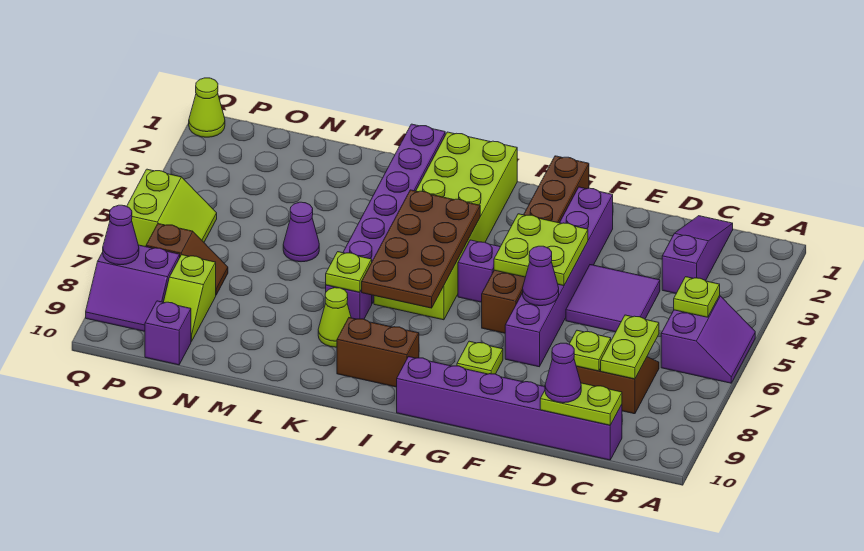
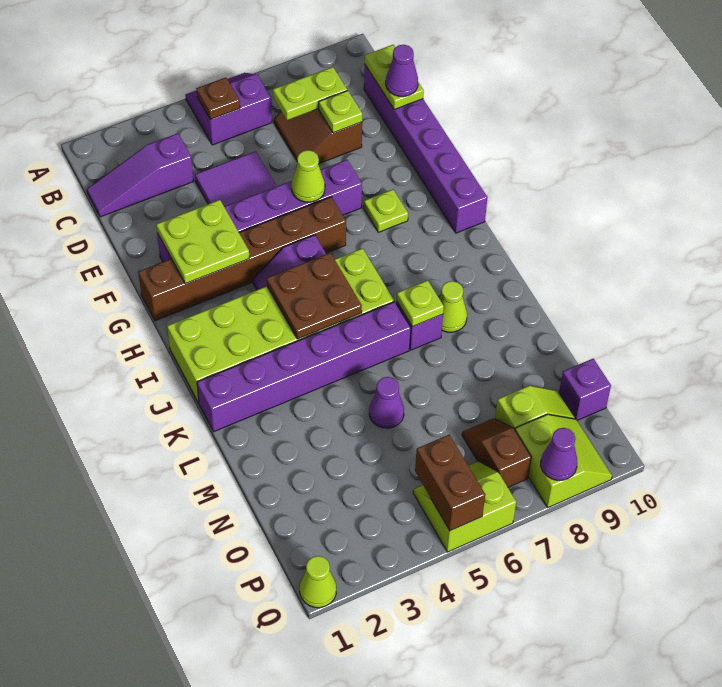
lime 1x1 plate [674,277,720,317] -> brown 1x1 plate [196,78,240,119]
lime 2x2 plate [494,214,588,286] -> lime 2x2 plate moved to [156,200,249,284]
purple 1x1 cone [523,246,559,306] -> lime 1x1 cone [292,150,325,202]
brown 2x4 plate [362,190,480,308] -> brown 2x2 plate [267,253,362,339]
brown 1x2 brick [337,318,419,387] -> brown 1x2 brick moved to [415,435,485,531]
purple 2x2 slope [86,245,180,331] -> lime 2x2 slope [515,414,612,507]

